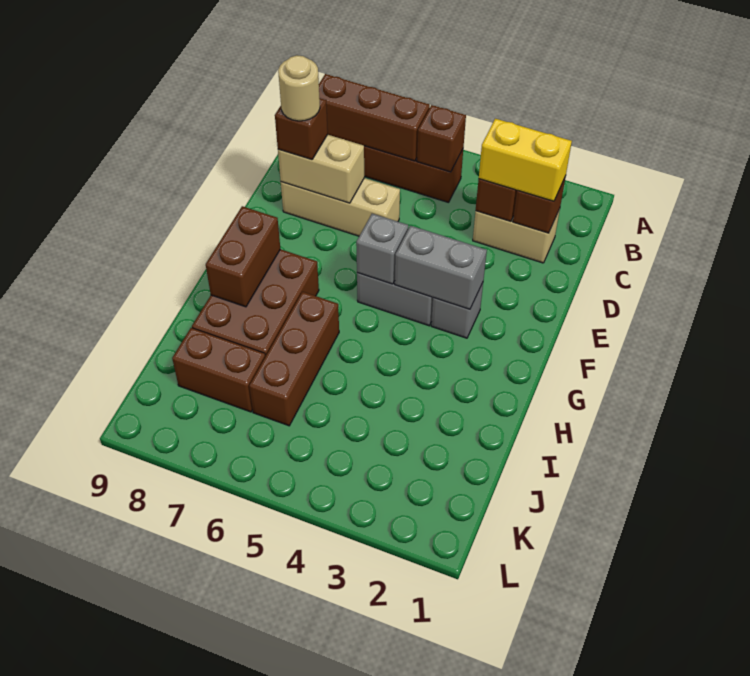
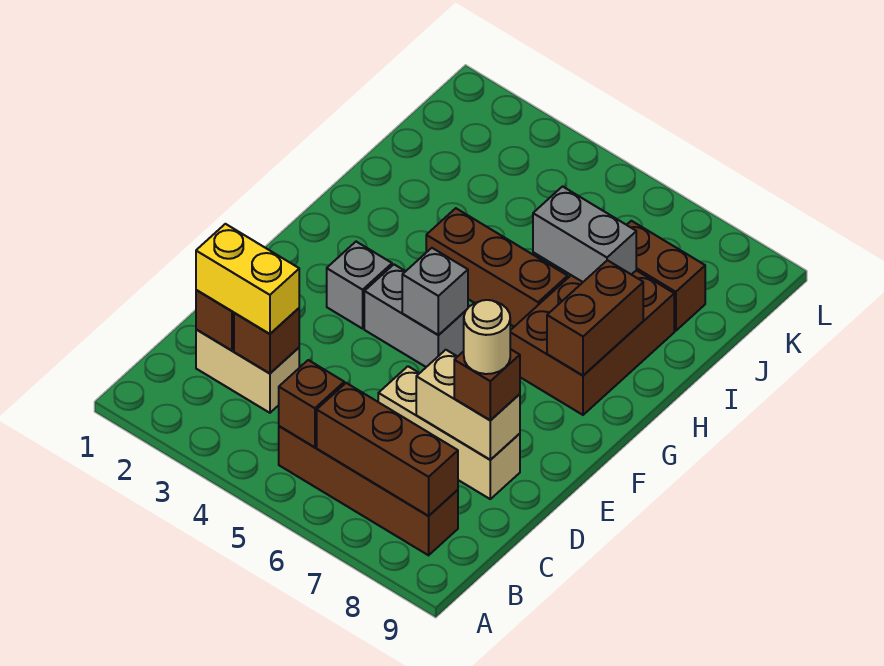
grey 1x2 brick [395,226,487,309] -> grey 1x2 brick moved to [533,187,636,282]
brown 1x3 brick [249,292,339,426] -> brown 1x3 brick turned to [426,208,568,327]

